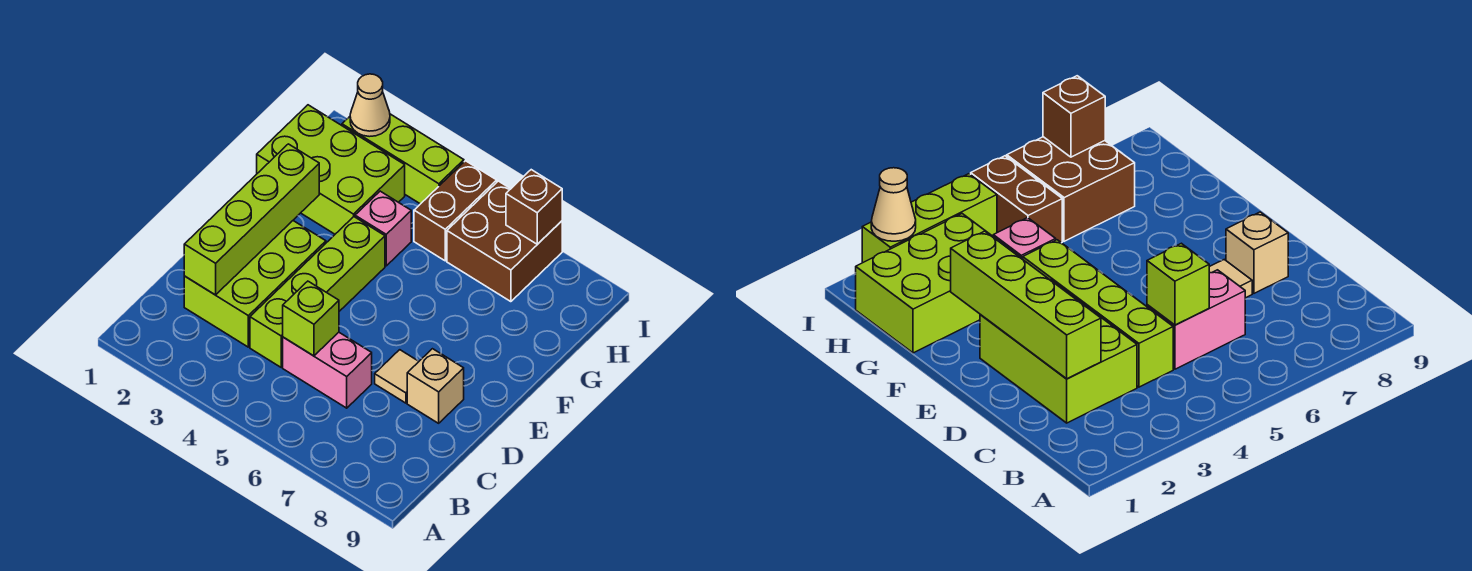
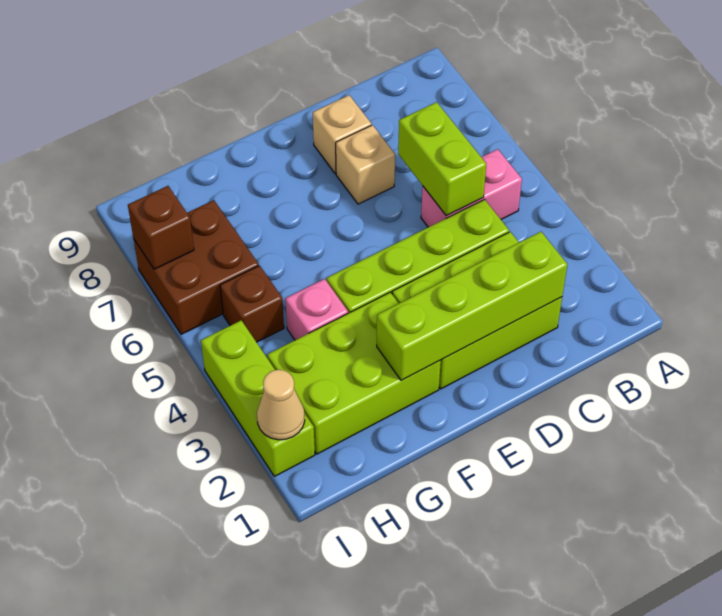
pink 1x2 brick [283,332,372,408] -> pink 1x2 brick turned to [421,149,522,227]
lime 1x1 brick [283,281,339,356] -> lime 1x2 brick [398,102,486,216]
tan 1x1 tile [375,350,419,403] -> tan 1x1 brick [336,125,395,204]
lime 2x3 brick [257,105,405,234] -> lime 2x3 brick turned to [267,292,441,454]
brown 1x2 brick [414,161,497,261] -> brown 1x1 brick [220,266,284,342]

